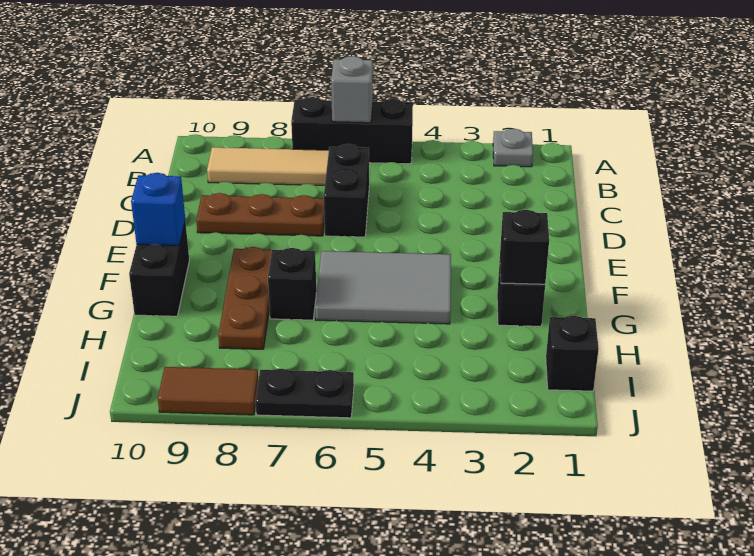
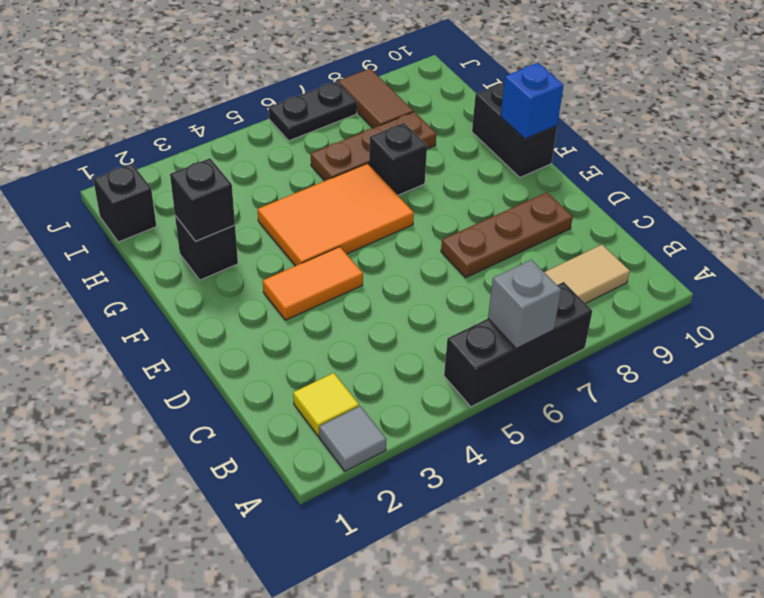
grey 1x1 plate [493,129,533,167] -> grey 1x1 tile [319,406,387,471]
none -> yellow 1x1 tile [293,373,359,436]
black 1x2 brick [324,144,369,237] -> none
none -> orange 1x2 tile [263,247,363,320]
grey 2x3 tile [315,251,451,324] -> orange 2x3 tile [258,164,414,266]
brown 1x3 plate [218,247,272,349] -> brown 1x3 plate turned to [311,112,436,181]
brown 1x2 tile [158,367,258,415] -> brown 1x2 tile turned to [338,68,413,128]

